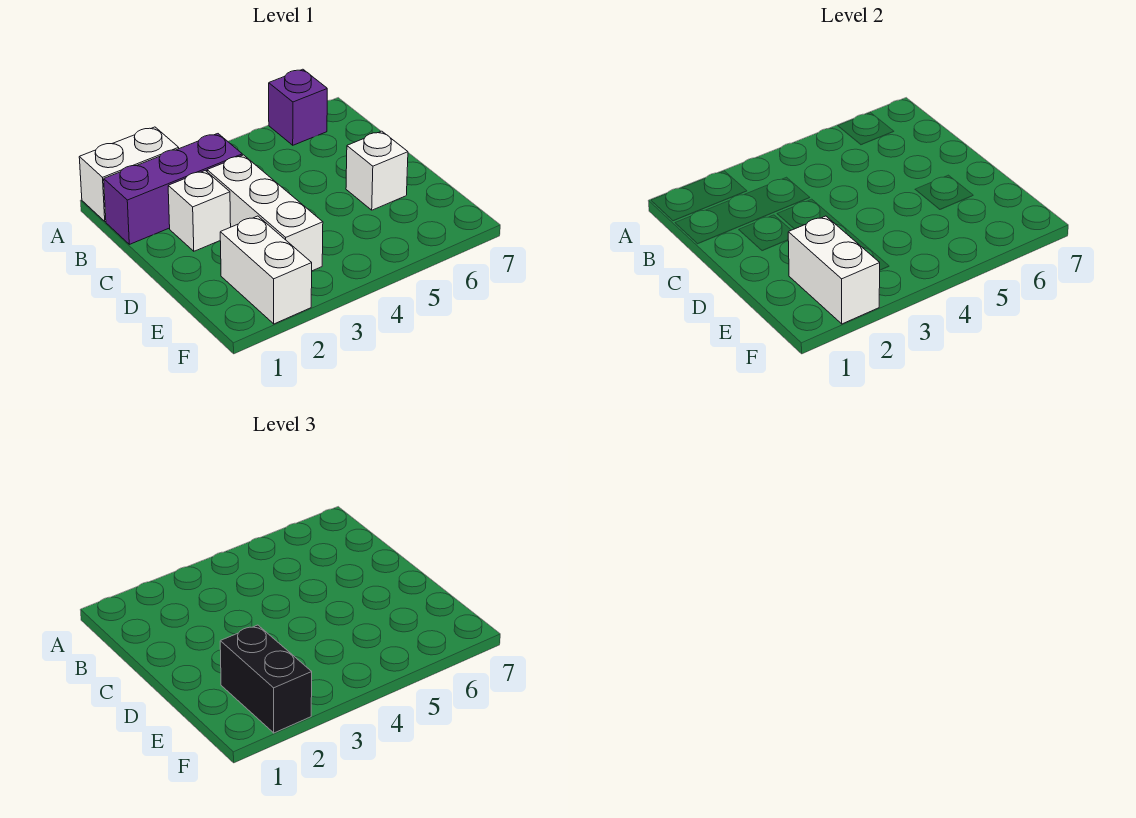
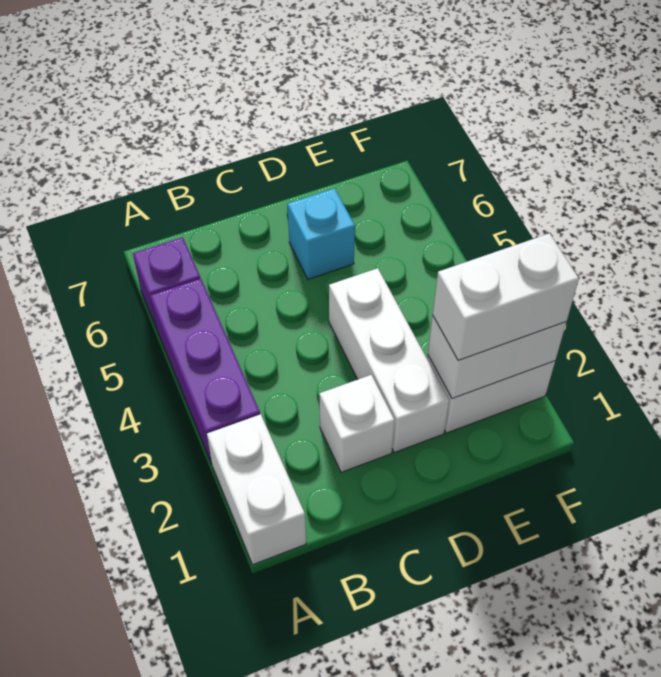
purple 1x3 brick [104,134,242,244] -> purple 1x3 brick moved to [150,279,260,464]
white 1x3 brick [207,155,323,271] -> white 1x3 brick turned to [329,268,449,452]
white 1x1 brick [346,131,408,210] -> cyan 1x1 brick [288,189,355,279]
black 1x2 brick [220,625,312,733] -> white 1x2 brick [433,233,579,360]

